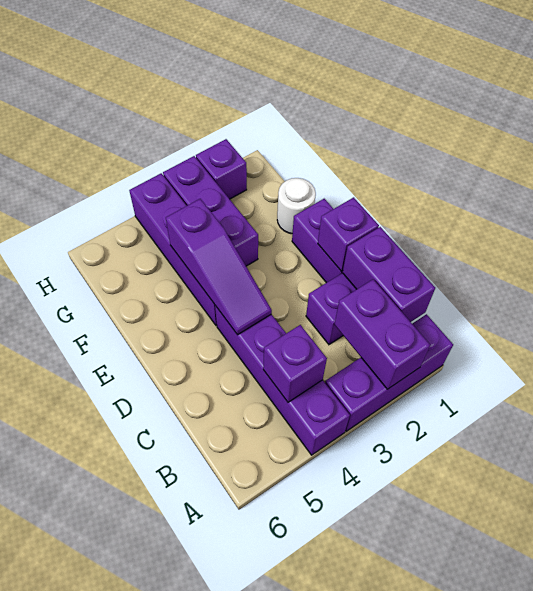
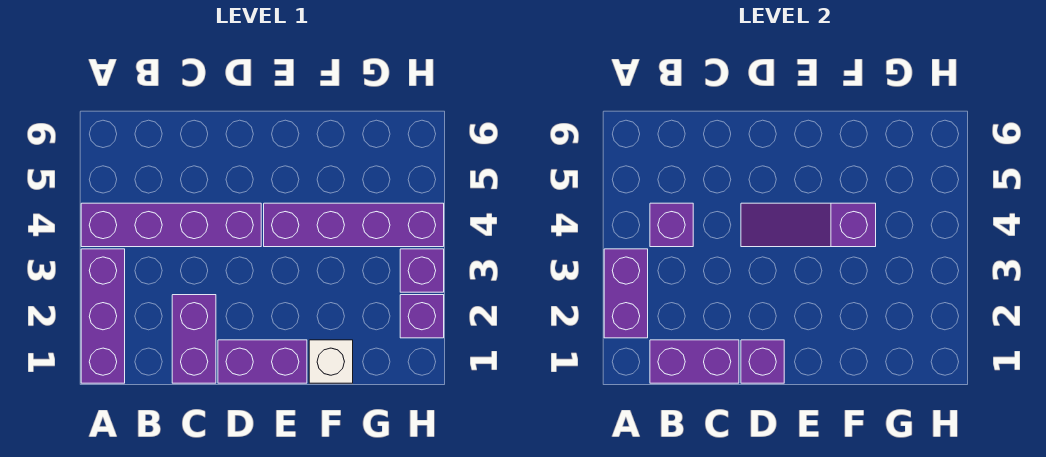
purple 1x2 brick [334,279,430,389] -> purple 1x2 brick turned to [604,249,648,338]
white 1x1 round brick [277,178,316,234] -> white 1x1 brick [309,340,353,383]
purple 1x3 brick [163,156,258,266] -> purple 1x1 brick [400,249,444,292]

